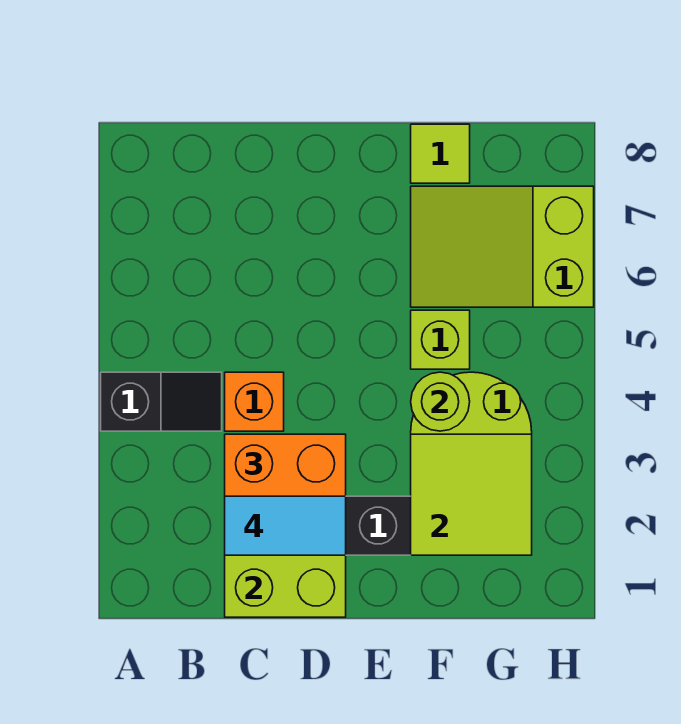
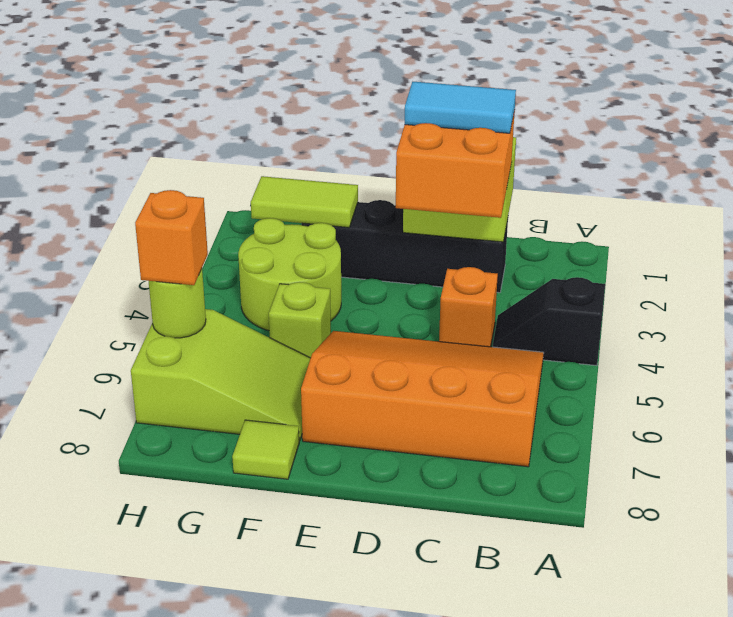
none -> orange 3x4 slope [301,331,543,467]
lime 2x2 tile [411,434,532,555] -> lime 1x2 tile [251,176,358,228]
lime 1x1 round brick [411,372,470,431] -> lime 1x1 round brick moved to [149,269,206,338]
none -> orange 1x1 brick [135,190,208,285]

